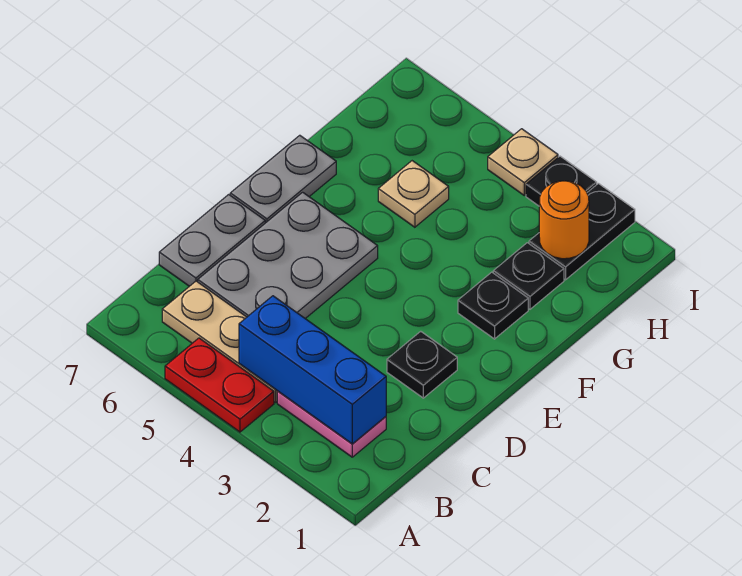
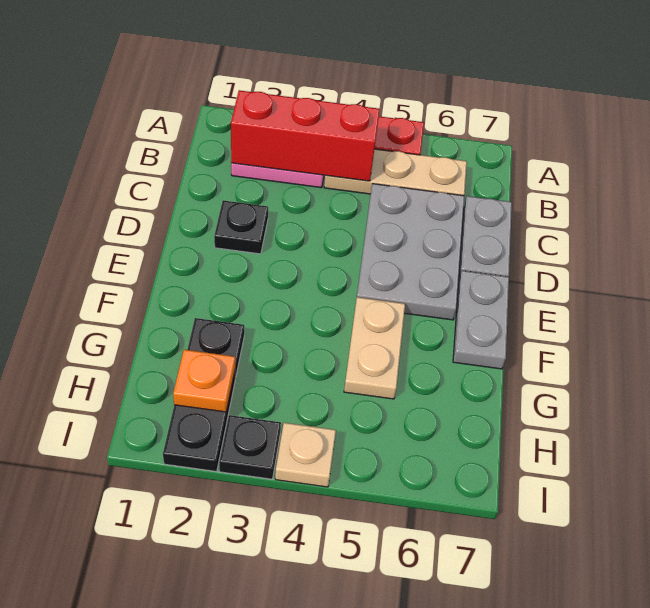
blue 1x3 brick [239,296,386,444] -> red 1x3 brick [231,90,380,181]
black 1x1 plate [458,272,528,339] -> none
tan 1x1 plate [378,161,449,227] -> tan 1x2 plate [344,297,405,399]
orange 1x1 round brick [539,181,589,259] -> orange 1x1 plate [173,350,235,412]

